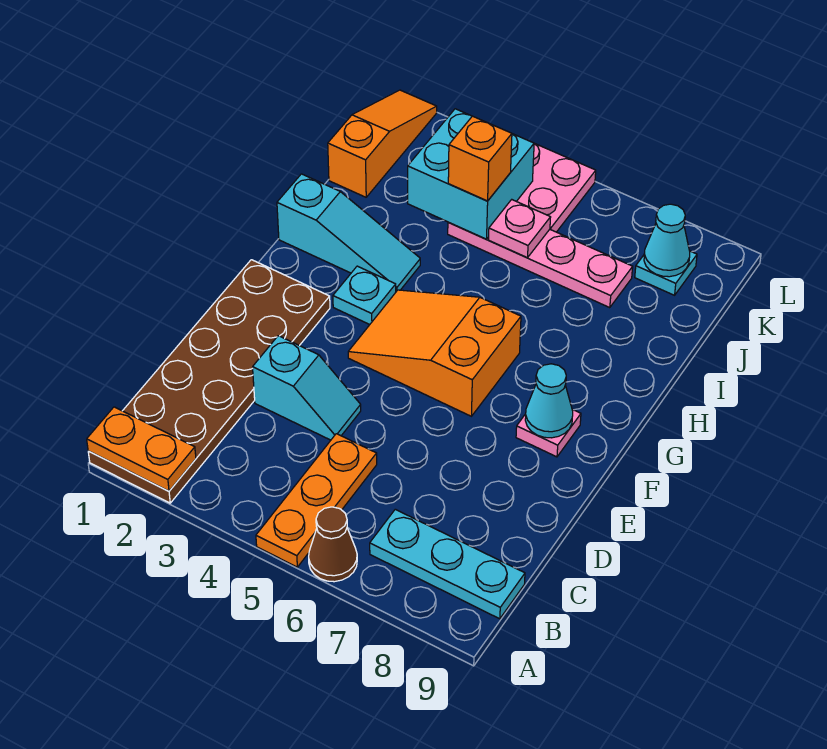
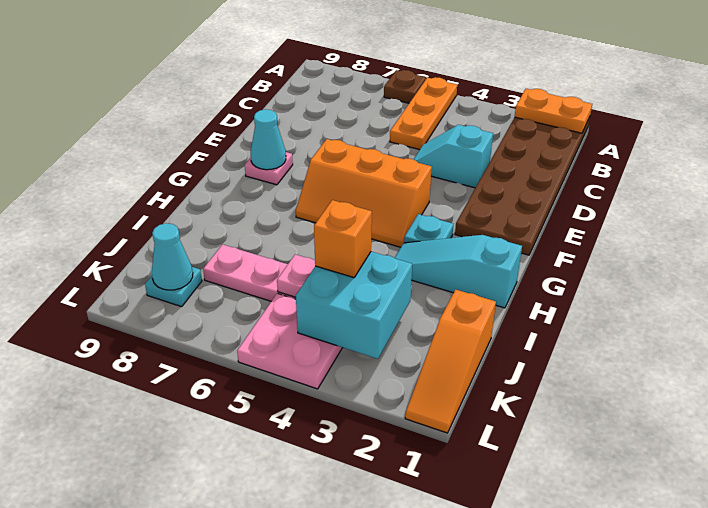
brown 1x1 cone [309,507,357,582] -> brown 1x1 plate [384,70,426,103]
cyan 1x3 plate [370,509,525,619] -> none
orange 2x3 slope [348,290,521,416] -> orange 2x3 slope turned to [296,139,432,247]

